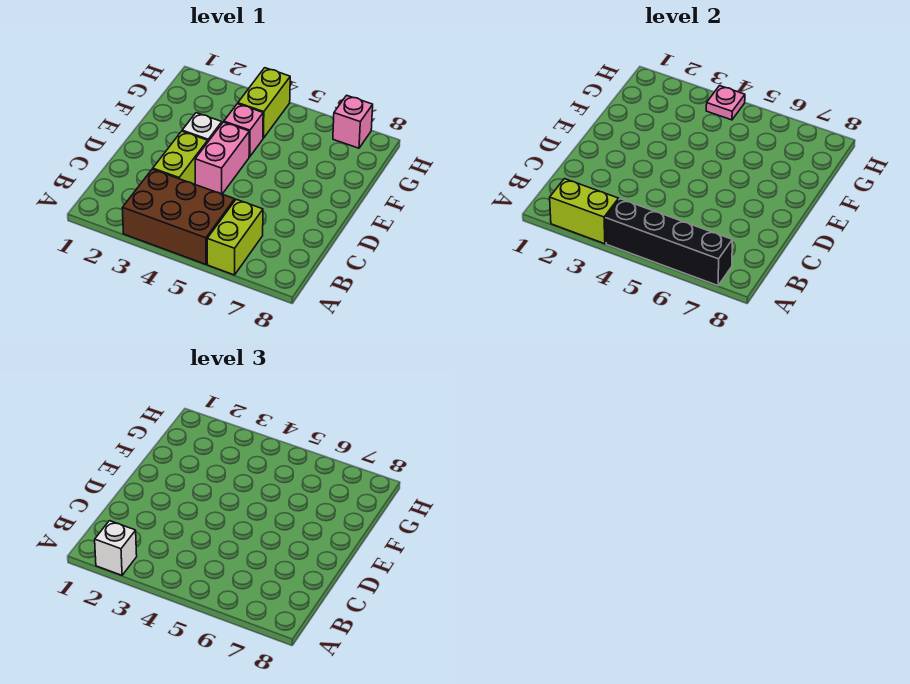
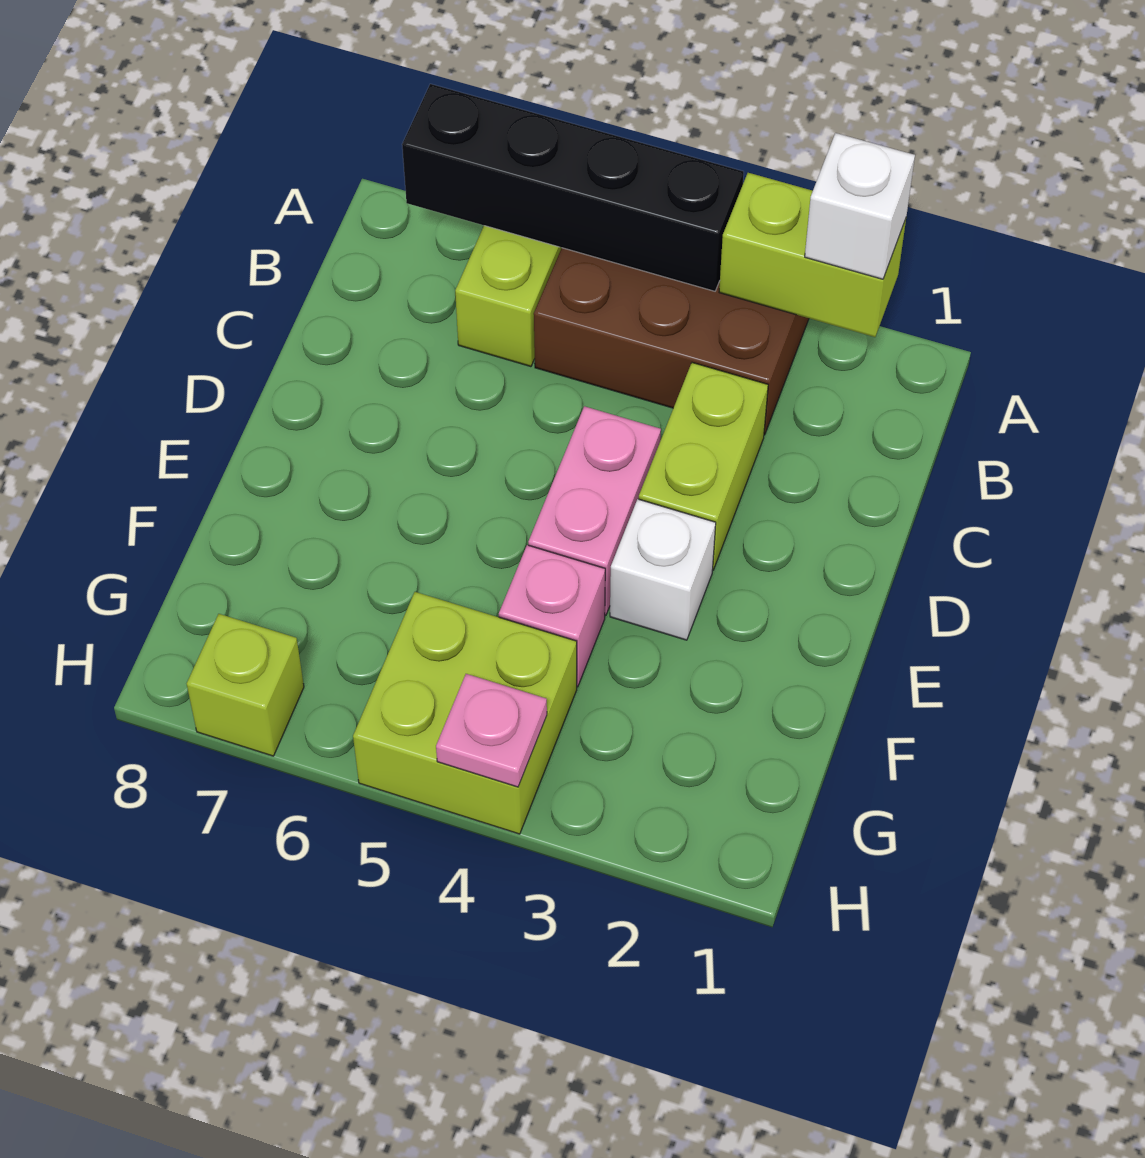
lime 1x2 brick [238,68,290,138] -> lime 2x2 brick [353,592,577,834]
pink 1x1 brick [333,95,373,148] -> lime 1x1 brick [187,614,304,756]

